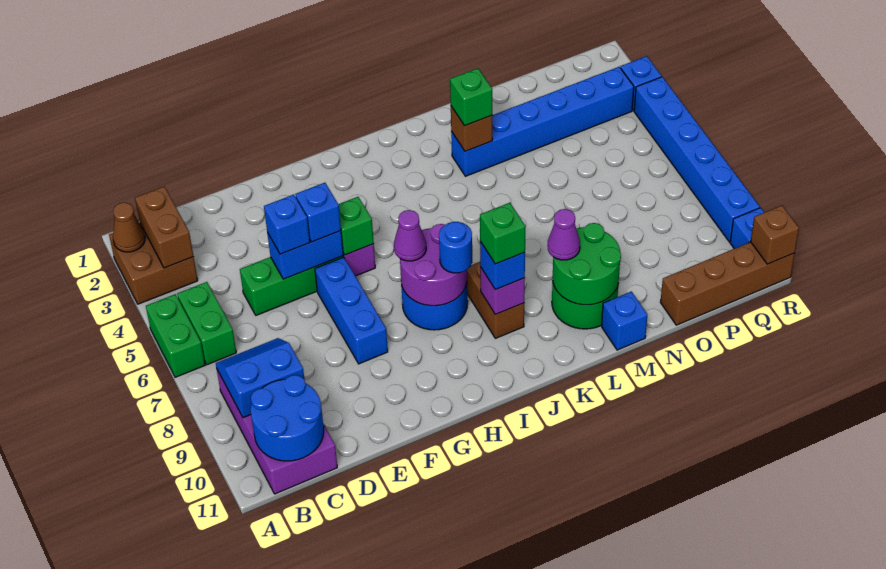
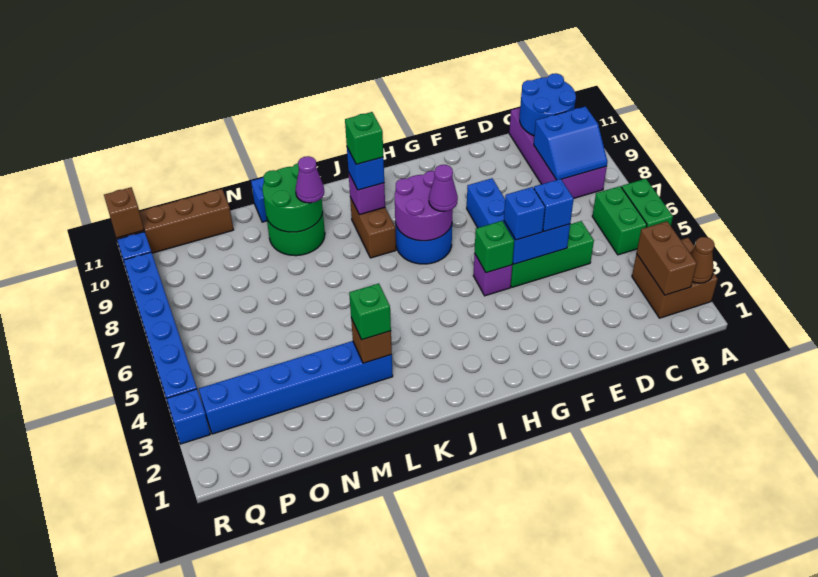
blue 1x1 round brick [439,222,472,273] -> none

